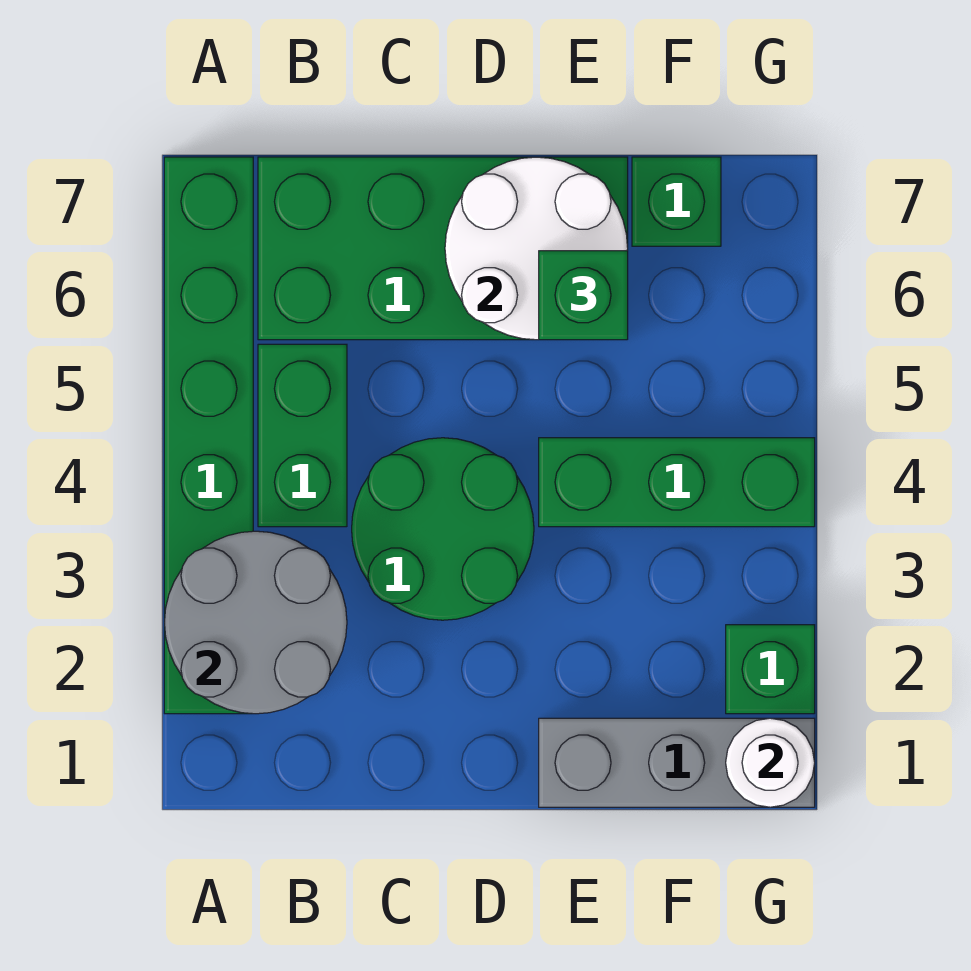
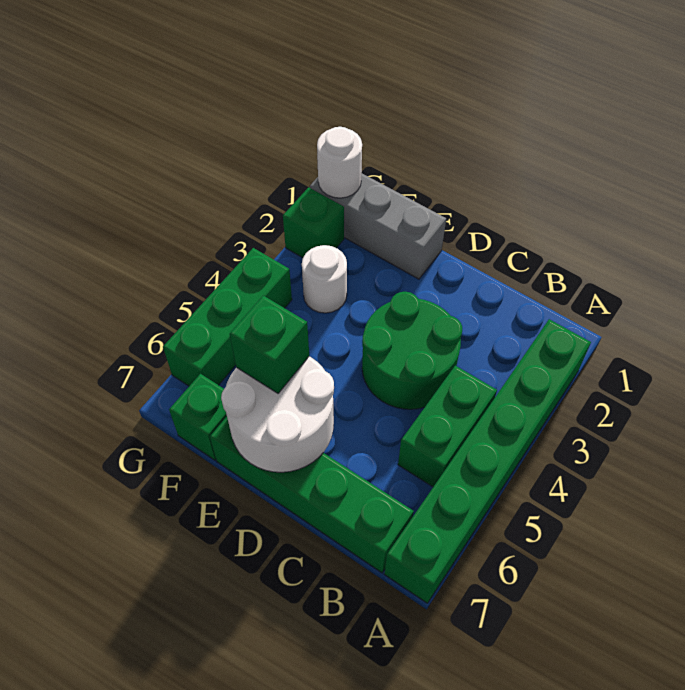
grey 2x2 round brick [164,531,347,714] -> none
green 2x4 brick [258,157,628,340] -> green 1x4 brick [210,417,414,573]
green 1x3 brick [539,438,815,527] -> green 1x3 brick turned to [163,248,292,386]
none -> white 1x1 round brick [302,245,347,313]

